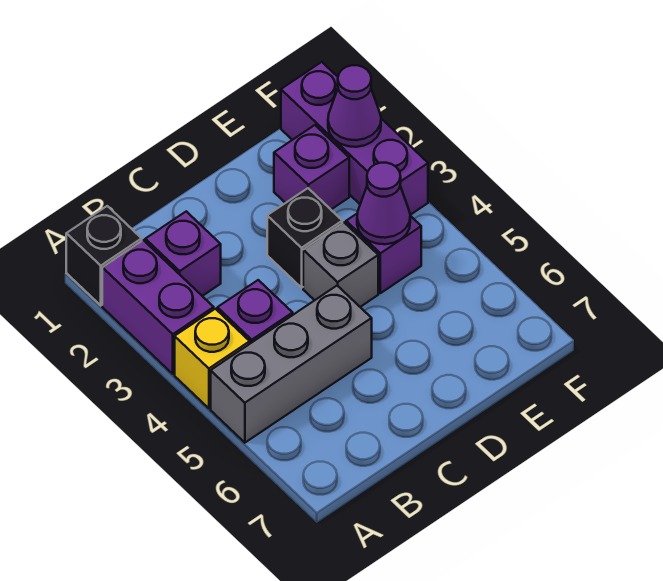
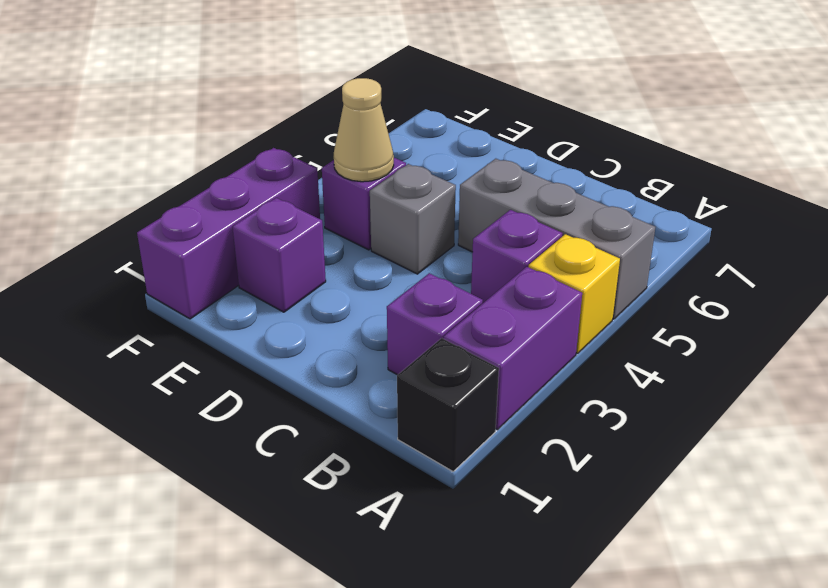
black 1x1 brick [267,188,342,288] -> none
purple 1x1 cone [357,163,410,244] -> tan 1x1 cone [334,78,394,182]
purple 1x1 cone [328,65,381,147] -> none

